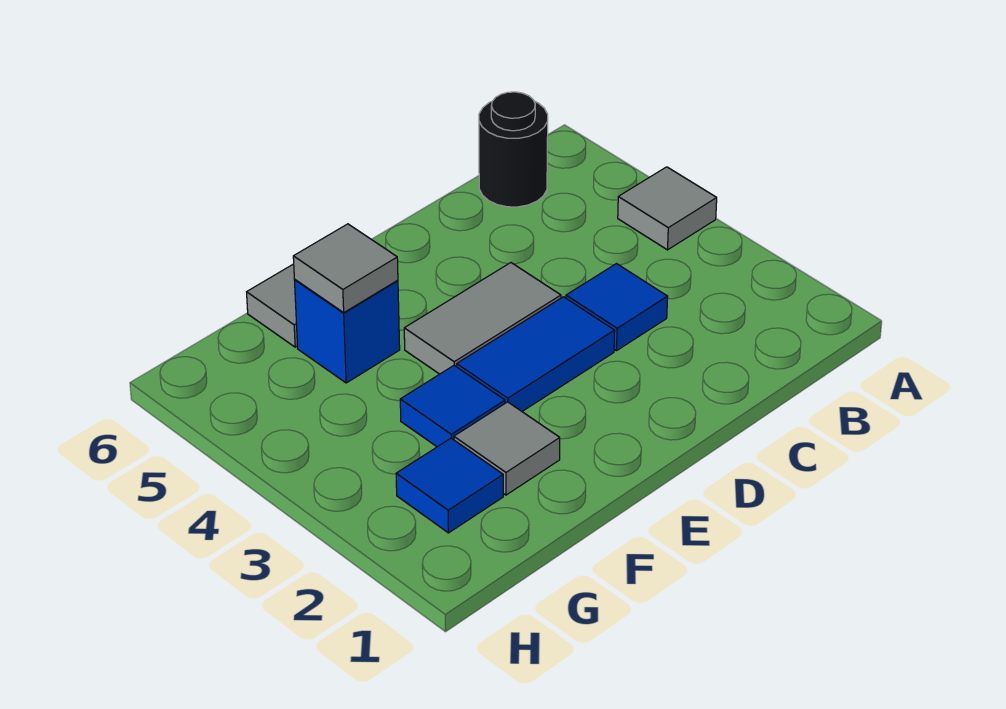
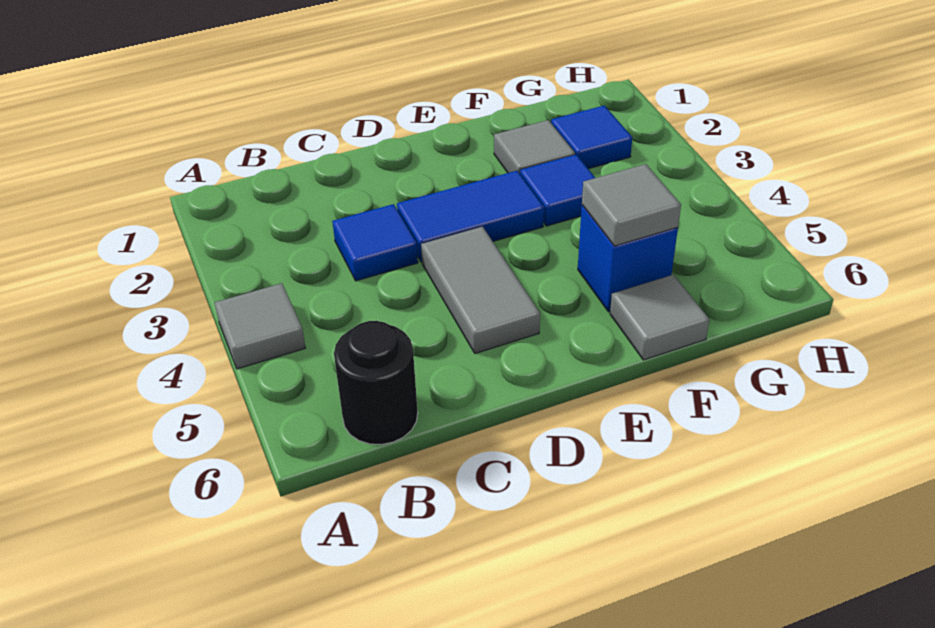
grey 1x2 tile [404,263,561,374] -> grey 1x2 tile turned to [421,227,540,353]

